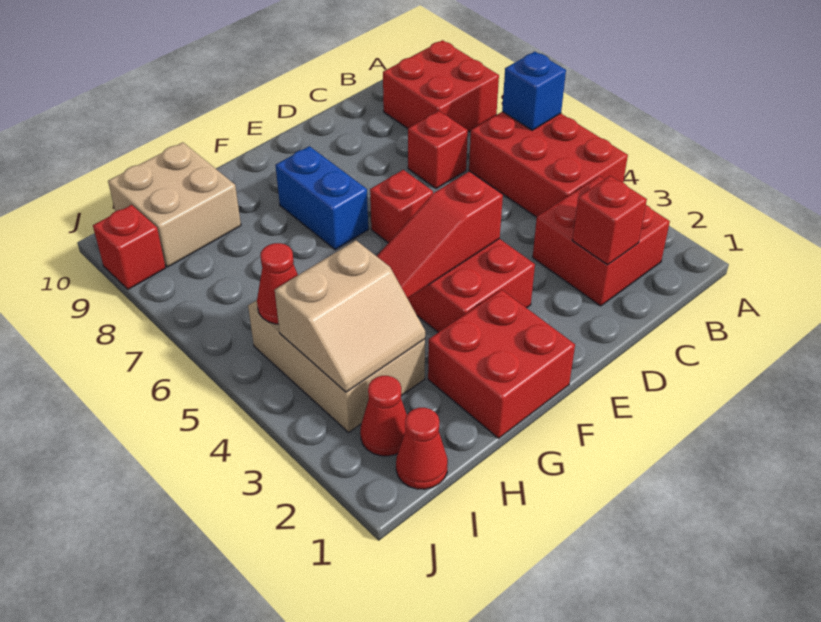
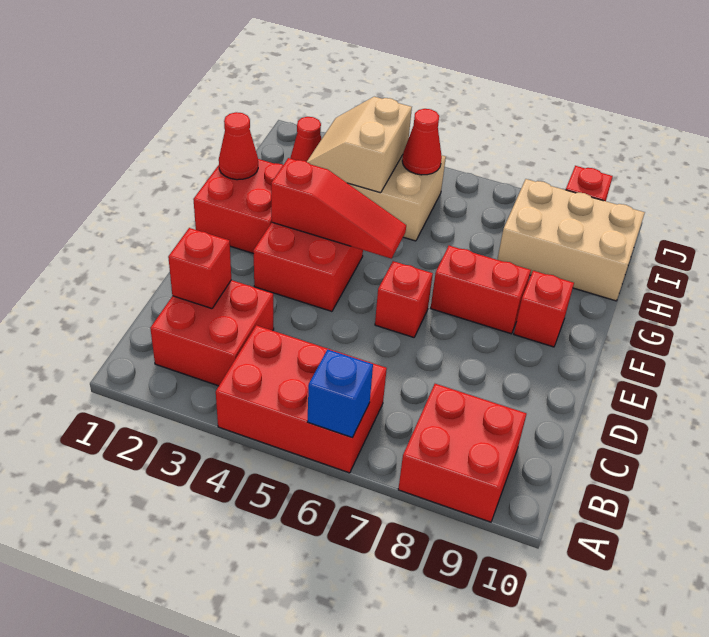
red 1x1 brick [408,111,468,189] -> red 1x1 brick moved to [514,271,574,347]
red 1x3 slope [377,171,503,298] -> red 1x3 slope turned to [271,158,406,259]
blue 1x2 brick [276,146,368,250] -> red 1x2 brick [431,246,531,334]
tan 2x2 brick [108,142,241,267] -> tan 2x3 brick [497,179,645,301]
red 1x1 cone [396,408,448,489] -> red 1x1 cone moved to [219,112,258,180]

